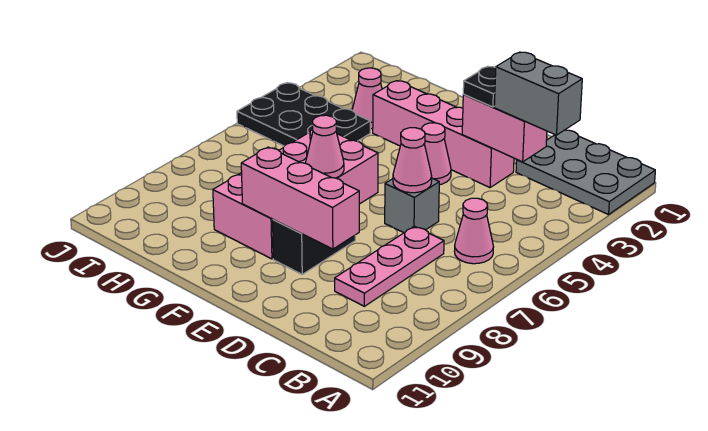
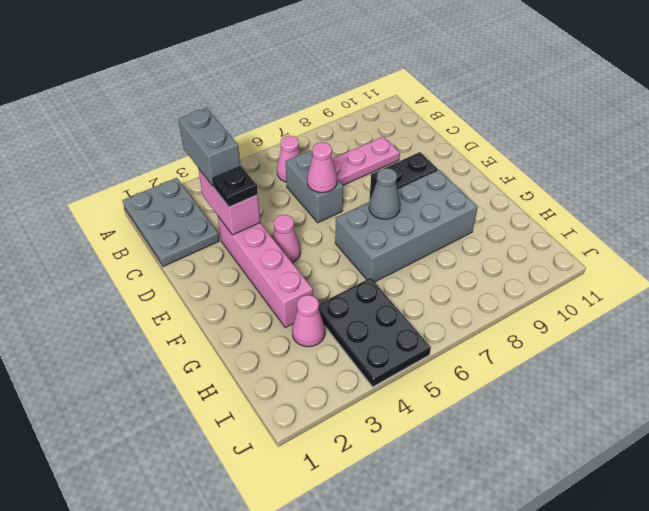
grey 1x1 brick [385,178,439,233] -> grey 1x2 brick [286,150,343,223]
pink 1x3 brick [241,147,359,249] -> none
pink 2x4 brick [213,129,378,259] -> grey 2x4 brick [335,170,478,282]
pink 1x1 cone [306,115,344,178] -> grey 1x1 cone [369,168,400,219]

